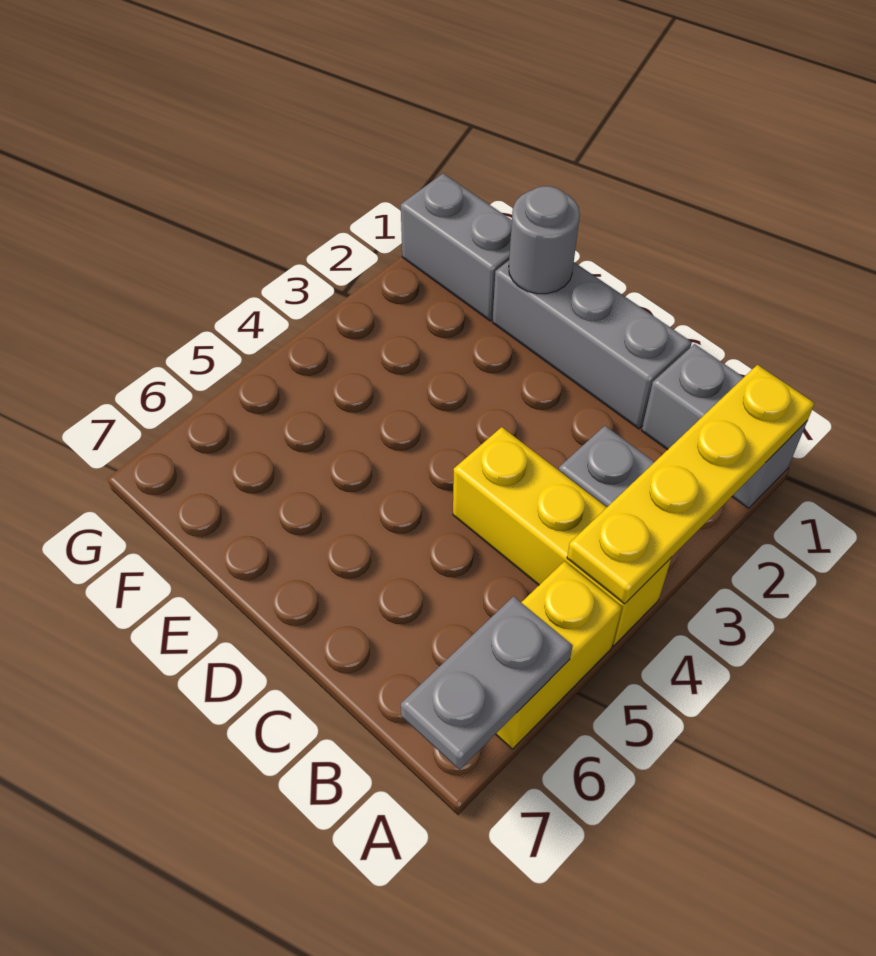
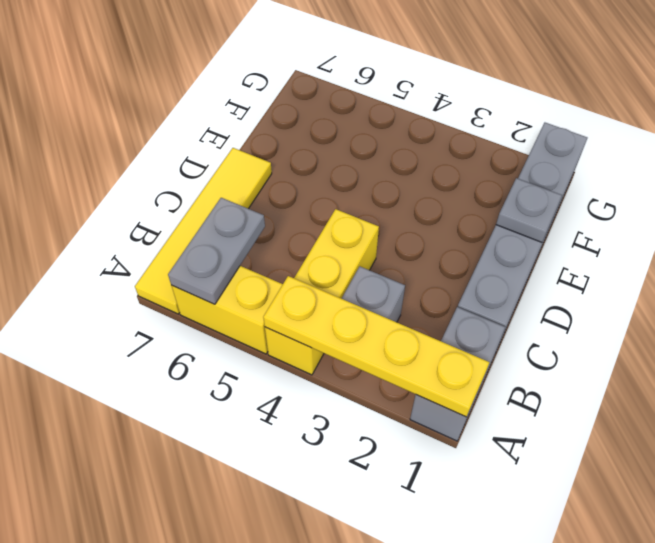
grey 1x2 plate [401,596,573,770] -> grey 1x2 plate turned to [168,198,265,304]
none -> yellow 1x4 tile [135,148,272,314]
grey 1x1 round brick [509,186,580,294] -> grey 1x1 plate [496,178,562,242]

